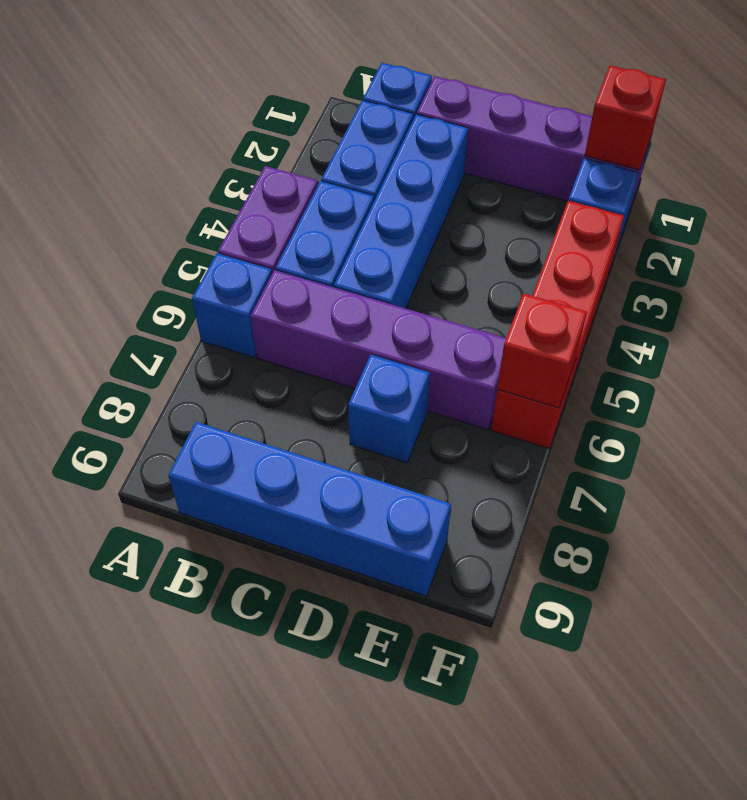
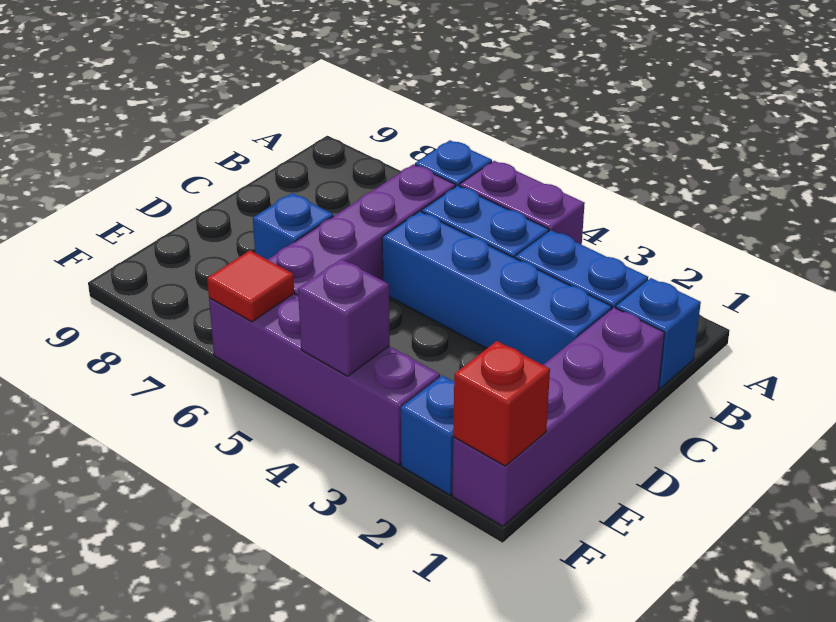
blue 1x4 brick [168,422,451,596] -> none
red 1x4 brick [491,201,624,448] -> purple 1x4 brick [209,294,440,465]
none -> purple 1x1 brick [298,259,390,376]
red 1x1 brick [497,293,587,408] -> red 1x1 tile [207,251,294,322]

